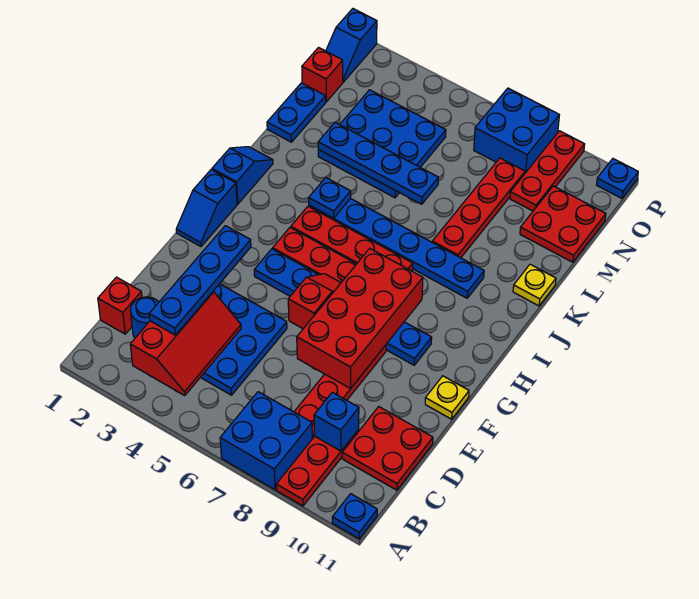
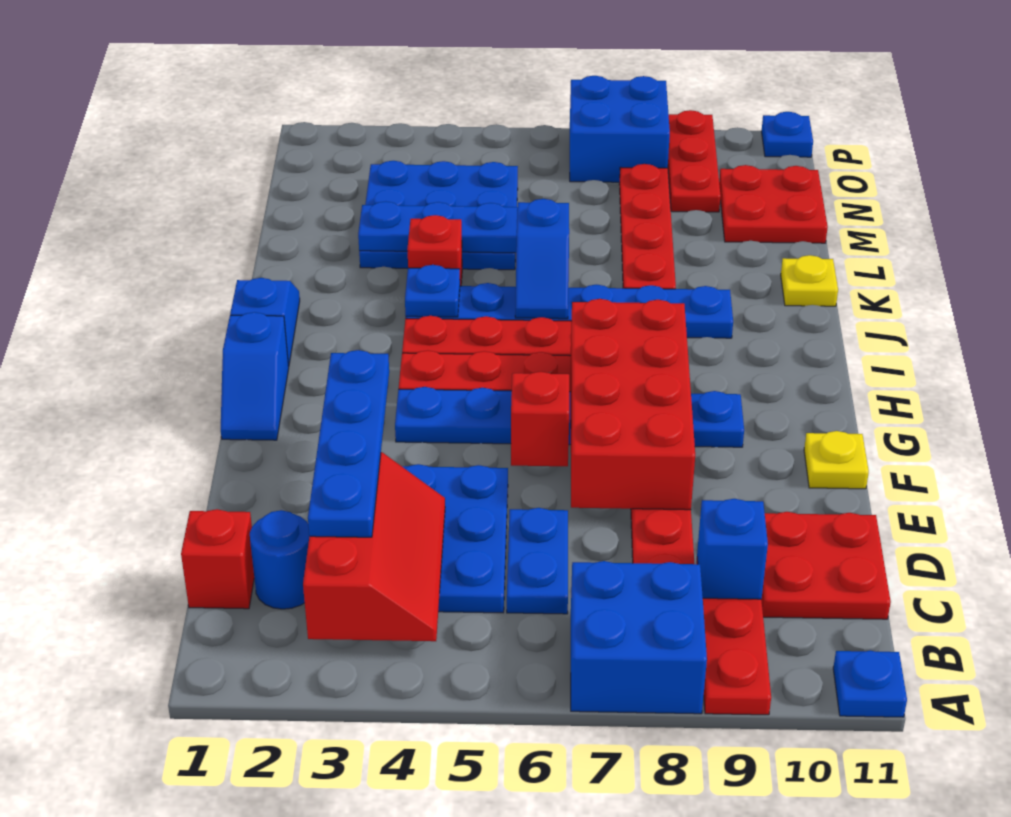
blue 1x2 plate [267,83,326,142] -> blue 1x2 plate moved to [507,508,568,614]
red 1x1 brick [302,48,343,102] -> red 1x1 brick moved to [407,215,462,286]
blue 1x2 slope [326,9,377,82] -> blue 1x2 slope moved to [515,199,569,319]

